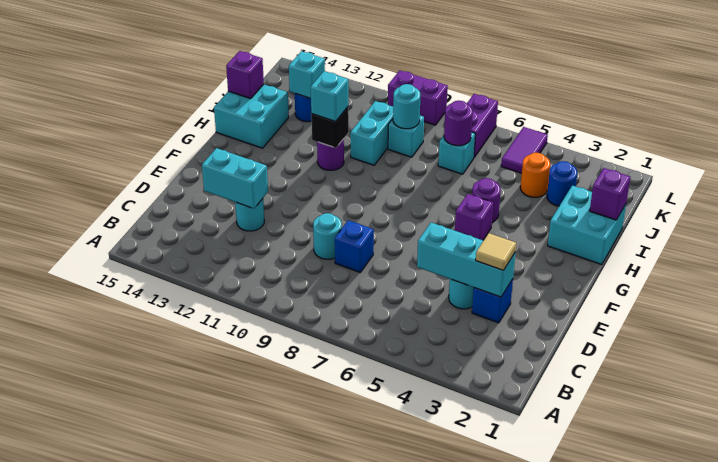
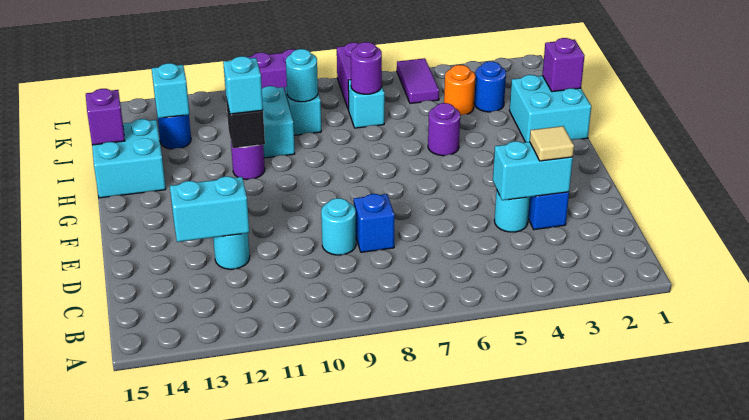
cyan 1x3 brick [417,223,515,297] -> cyan 1x2 brick [493,141,573,200]
purple 1x1 brick [455,194,493,240] -> none

